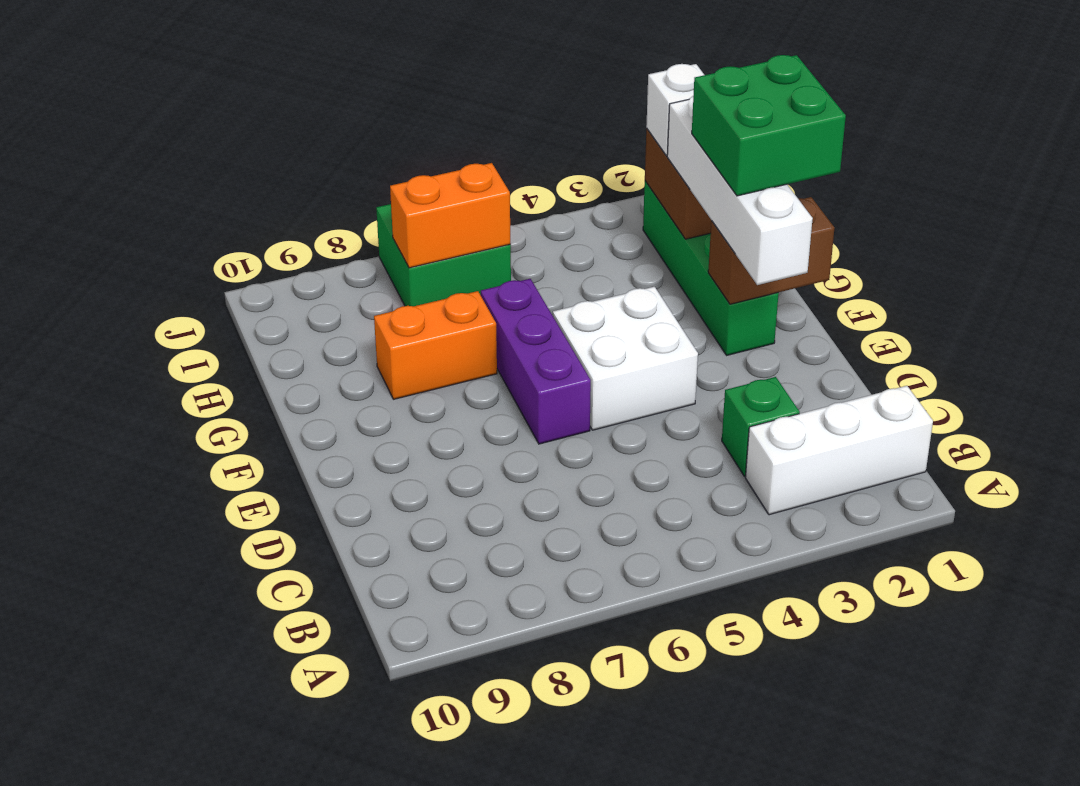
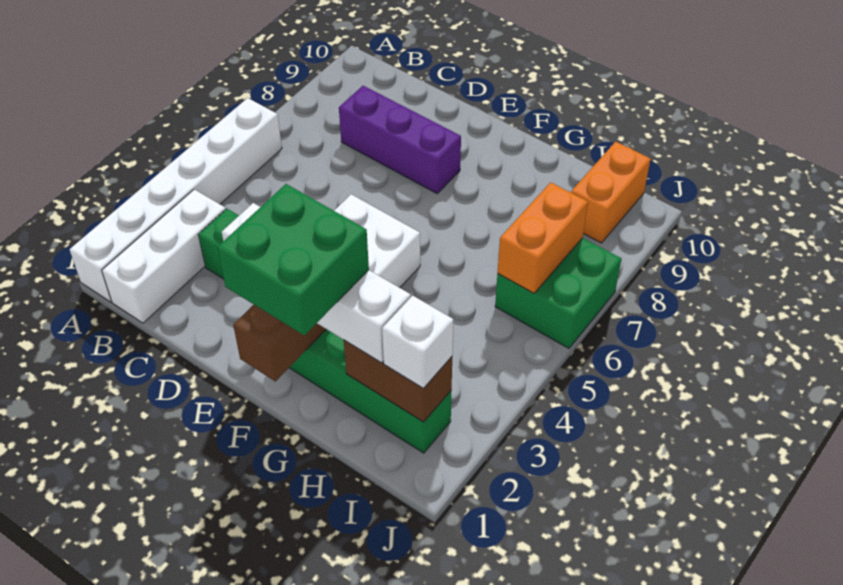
none -> white 1x6 brick [70,98,282,302]
purple 1x3 brick [481,279,591,444] -> purple 1x3 brick moved to [339,86,461,193]
orange 1x2 brick [374,291,497,399] -> orange 1x2 brick moved to [571,142,651,243]

